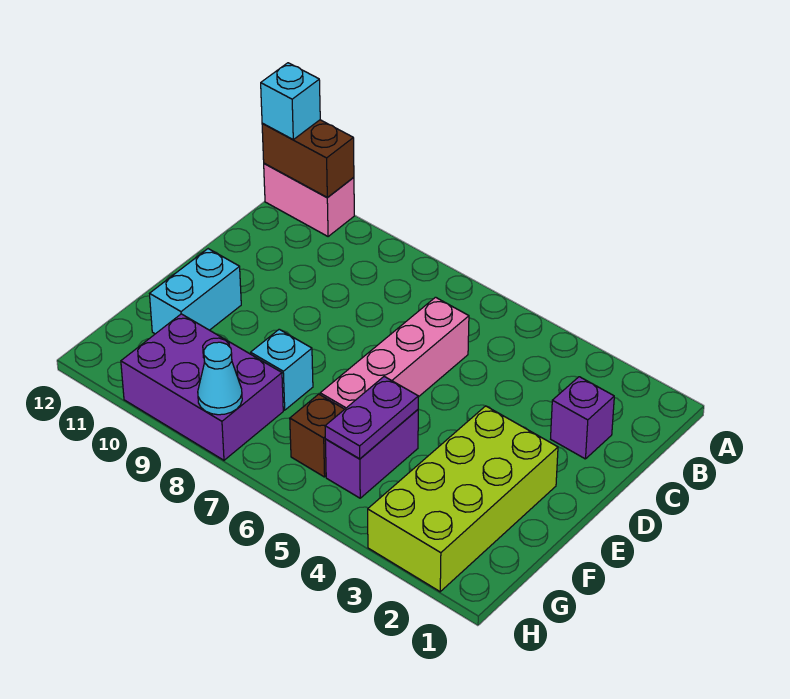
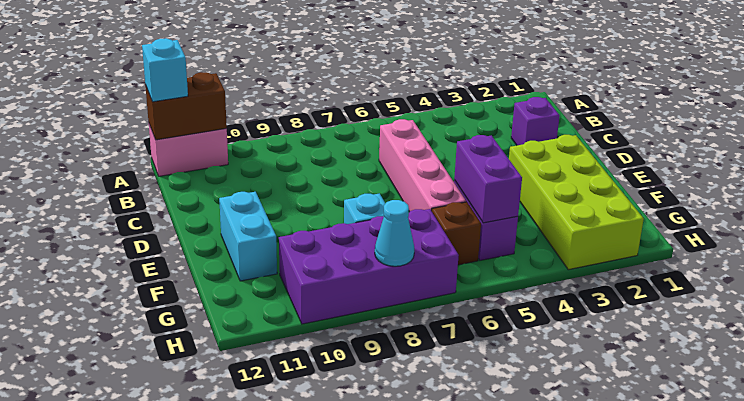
purple 1x2 plate [325,377,418,459] -> purple 1x2 brick [454,135,522,223]
purple 2x3 brick [121,314,283,460] -> purple 2x4 brick [279,209,459,324]

